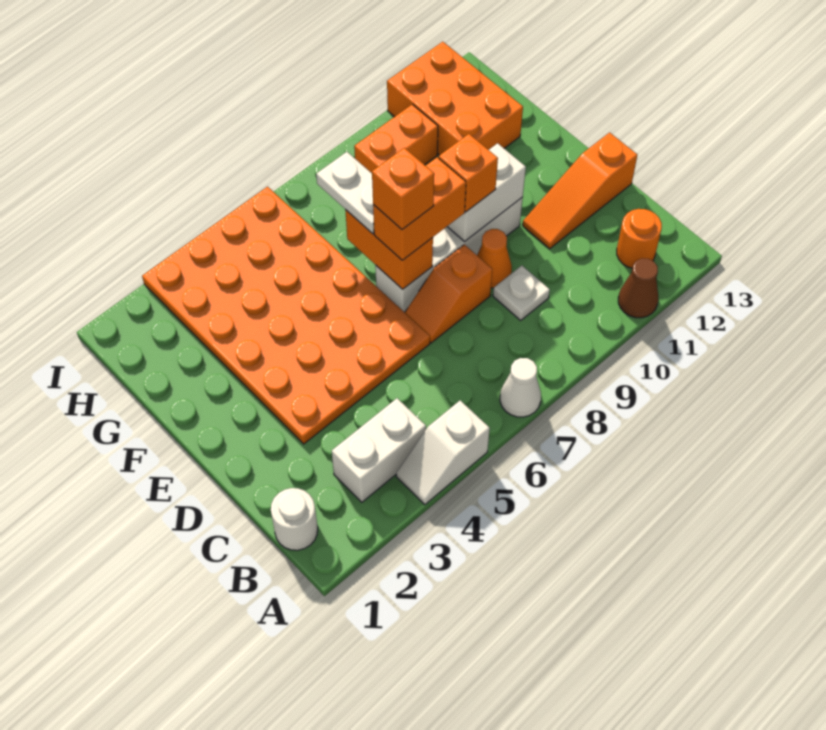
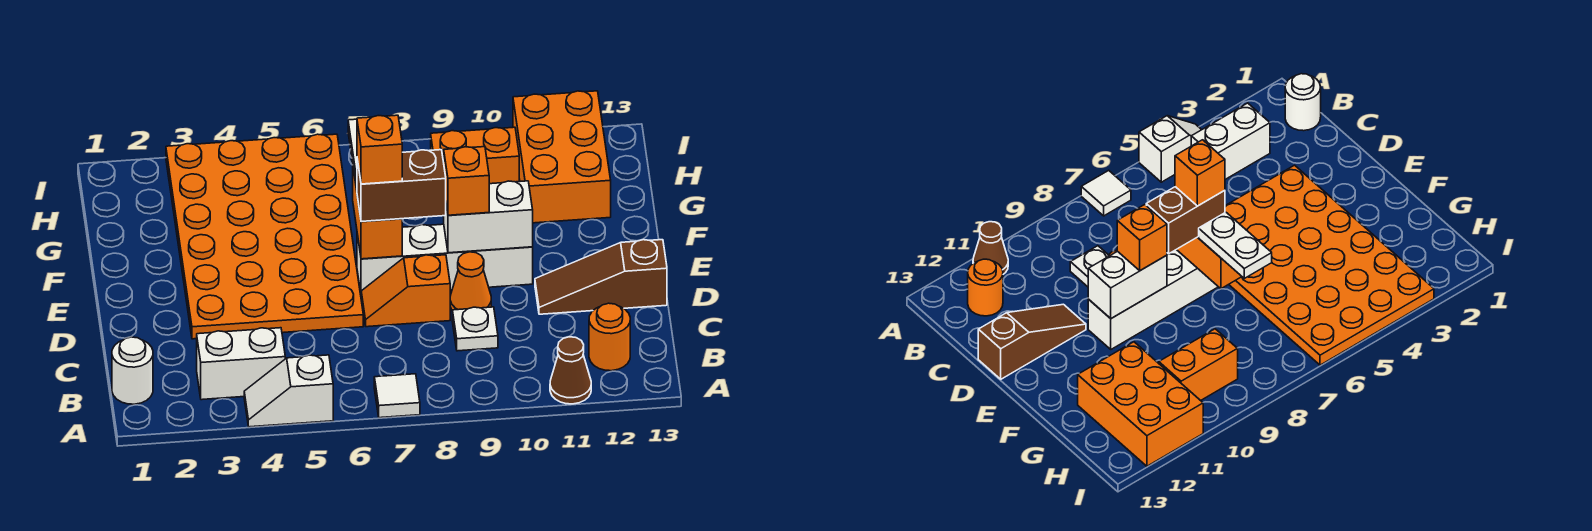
white 1x1 cone [500,358,541,417] -> white 1x1 tile [374,374,420,418]
orange 1x3 slope [523,133,637,249] -> brown 1x3 slope [535,240,667,314]
orange 1x2 brick [373,157,466,260] -> brown 1x2 brick [357,150,446,222]

